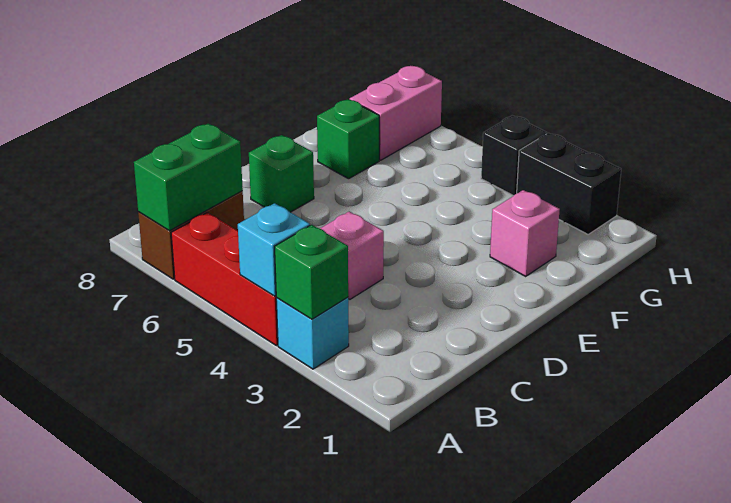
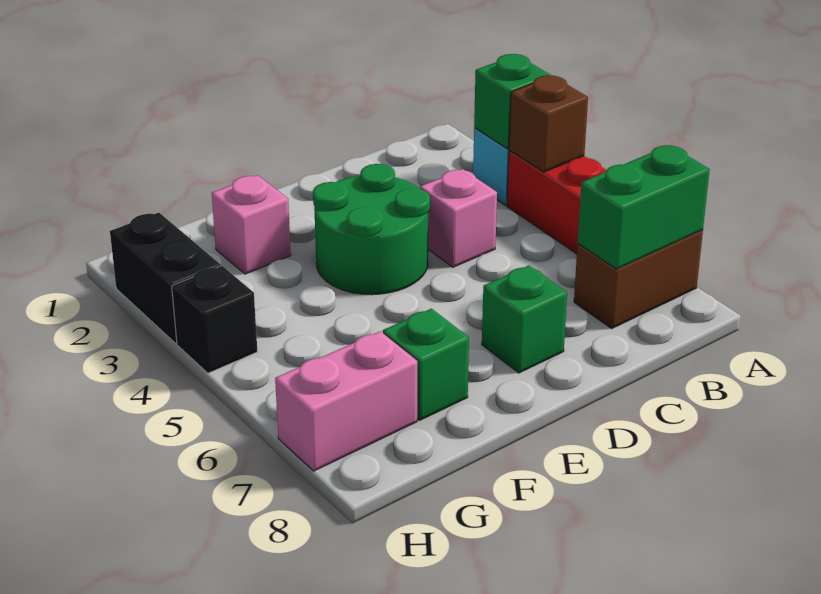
cyan 1x1 brick [238,203,310,296] -> brown 1x1 brick [509,75,588,172]
none -> green 2x2 round brick [313,164,430,295]

